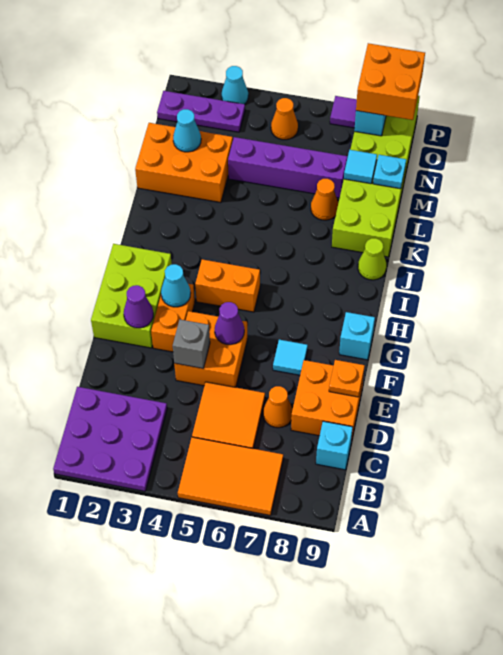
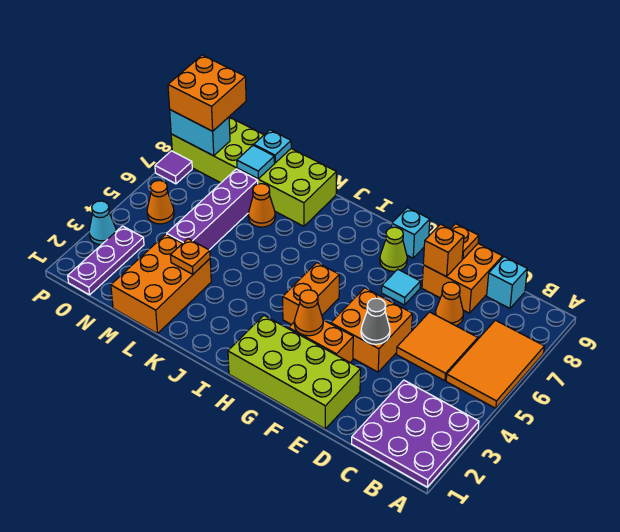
grey 1x1 brick [173,320,210,369] -> grey 1x1 cone [361,298,390,344]
none -> orange 1x1 brick [423,224,464,277]
lime 2x3 brick [91,244,172,348] -> lime 2x4 brick [228,316,361,429]
purple 1x1 cone [124,285,153,328] -> none
purple 1x1 cone [215,302,244,345] -> none
cyan 1x1 cone [161,264,191,307] -> orange 1x1 cone [294,290,323,336]
lime 1x1 cone [358,238,386,280] -> lime 1x1 cone moved to [380,227,407,271]
none -> orange 1x1 plate [170,239,210,274]
cyan 1x1 cone [173,109,201,152] -> none

